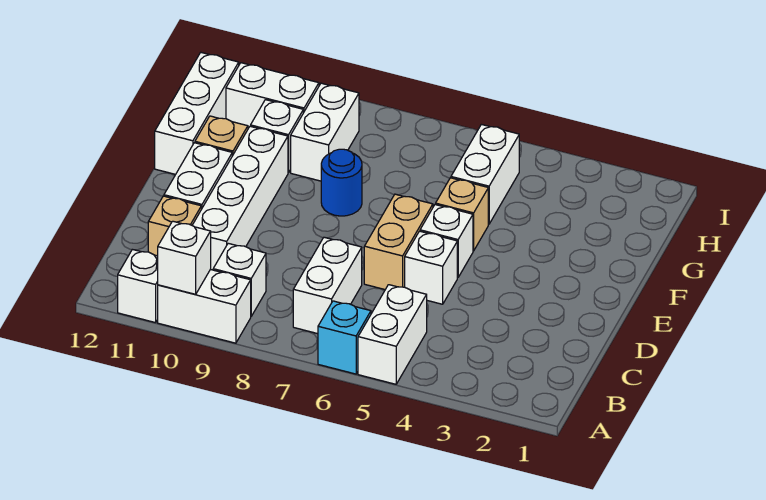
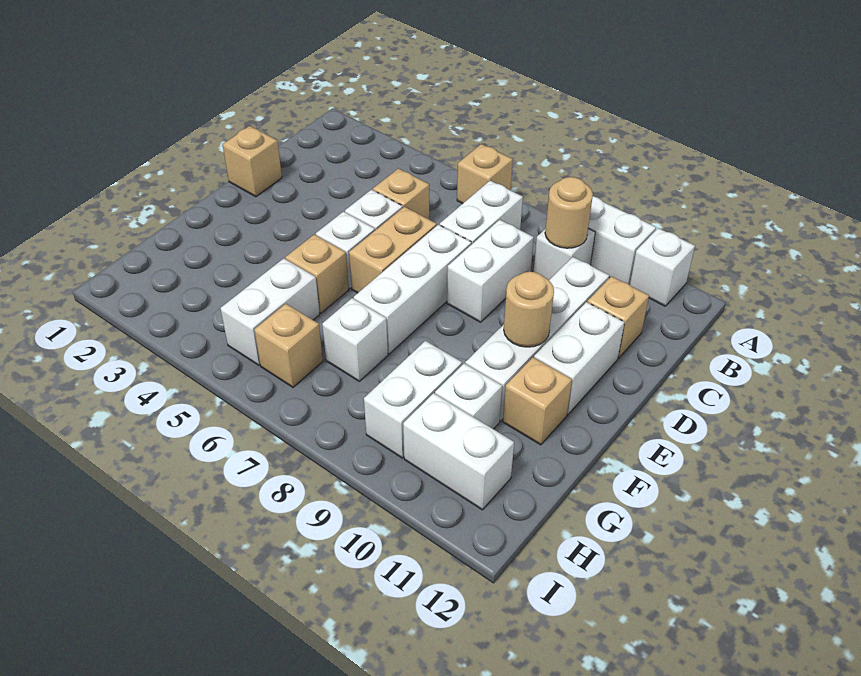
white 1x2 brick [358,285,427,384] -> white 1x2 brick moved to [447,220,534,322]
cyan 1x1 brick [318,301,371,374] -> tan 1x1 brick [457,144,513,204]
white 1x1 brick [158,221,211,294] -> white 1x1 brick moved to [322,298,388,381]
none -> tan 1x1 round brick [545,177,593,248]
none -> tan 1x1 brick [373,169,429,219]
none -> tan 1x1 brick [223,126,282,197]
none -> tan 1x1 round brick [504,272,554,347]
blue 1x1 round brick [321,149,362,216] -> none
white 1x3 brick [155,53,239,174] -> white 1x3 brick moved to [354,225,472,354]
none -> tan 1x1 brick [254,304,323,387]

